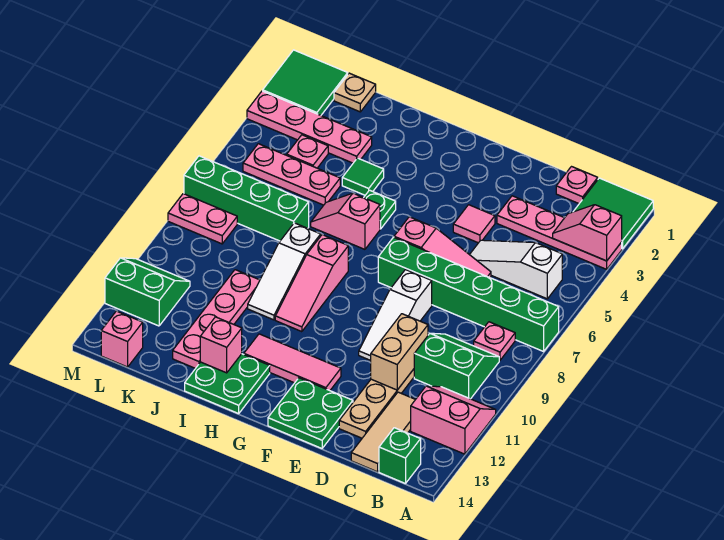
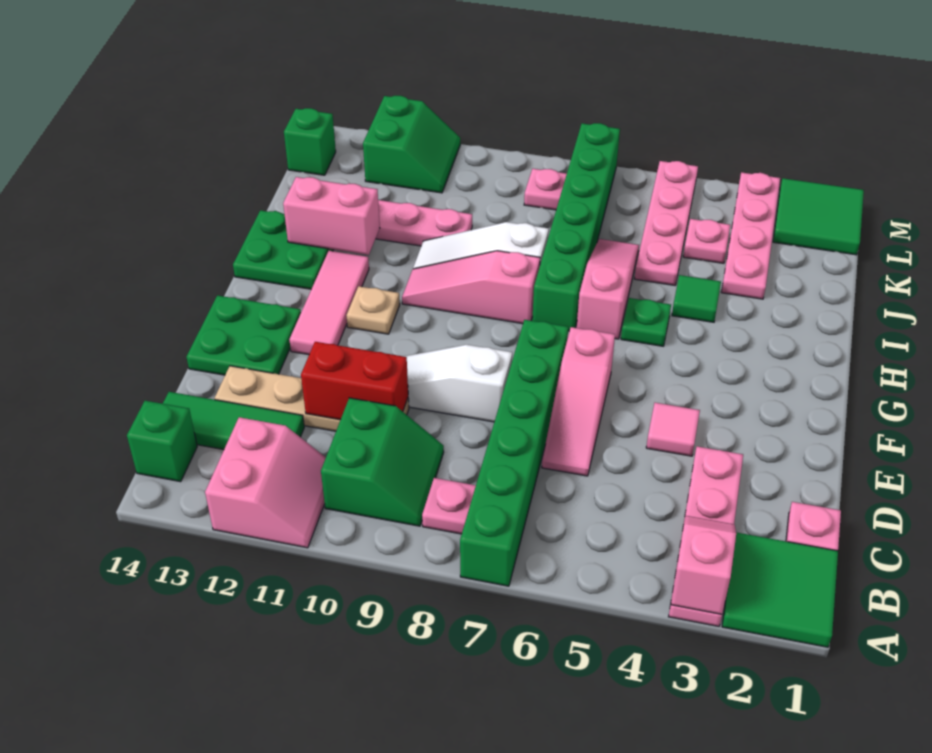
white 1x3 slope [470,240,562,299] -> none
tan 1x3 tile [351,392,416,472] -> green 1x3 tile [163,392,304,450]
tan 1x2 brick [371,314,428,390] -> red 1x2 brick [301,342,408,420]
pink 1x2 slope [311,193,380,249] -> pink 1x3 slope [577,239,639,339]
pink 1x1 brick [200,317,242,373] -> pink 1x2 brick [283,177,380,255]
pink 1x3 plate [243,144,340,205] -> pink 1x4 plate [634,161,698,285]
green 1x4 brick [184,156,309,241] -> green 1x6 brick [532,123,620,331]
tan 1x1 plate [334,73,376,112] -> tan 1x1 plate moved to [346,286,400,334]
pink 1x2 plate [168,194,237,244] -> pink 1x1 plate [524,169,567,210]
pink 1x1 brick [101,311,143,367] -> green 1x1 brick [284,108,336,175]

